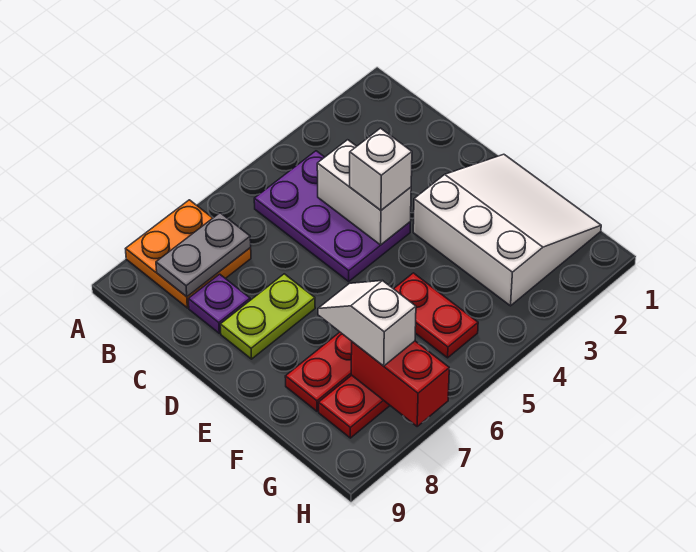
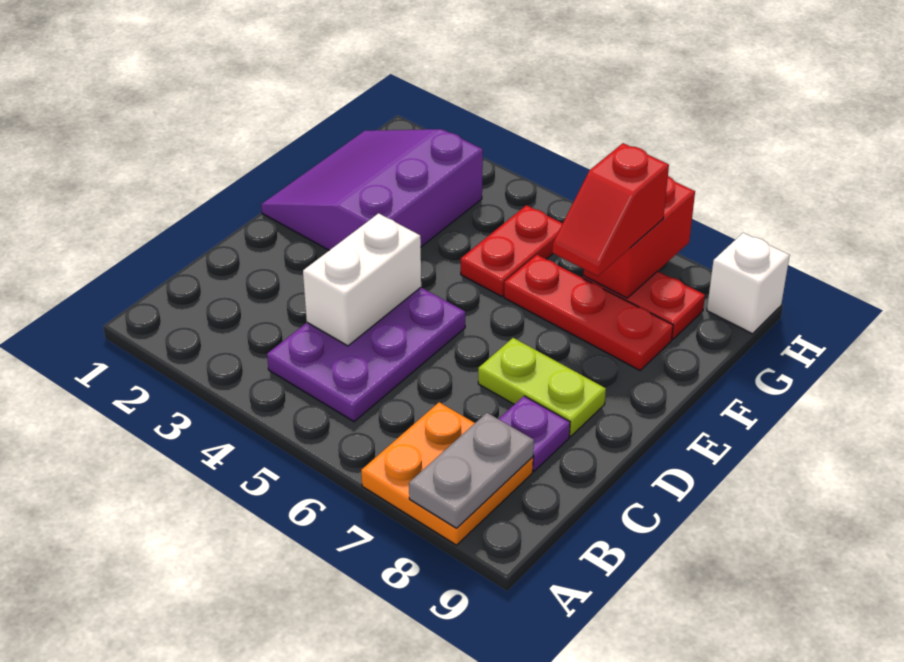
grey 1x2 plate [156,213,251,297] -> grey 1x2 plate turned to [409,413,534,528]
white 1x1 brick [350,128,412,210] -> white 1x1 brick moved to [707,233,790,334]
white 3x3 slope [413,154,601,306] -> purple 3x3 slope [261,129,483,250]
white 1x2 slope [318,281,416,366] -> red 1x2 slope [552,143,669,276]

